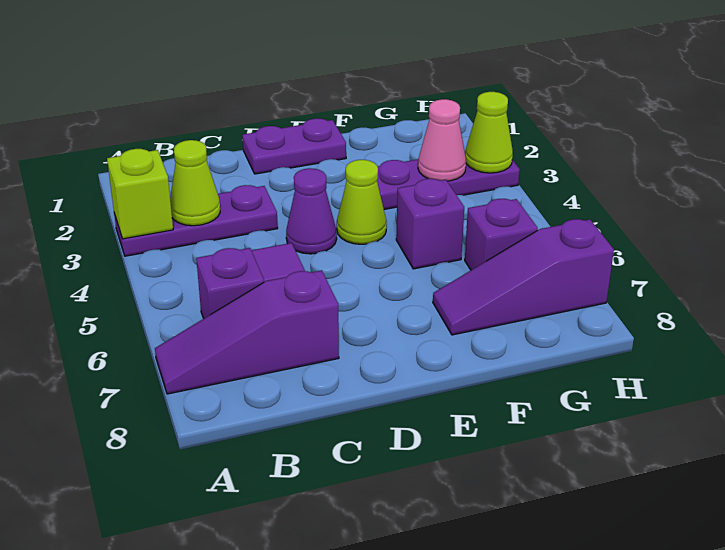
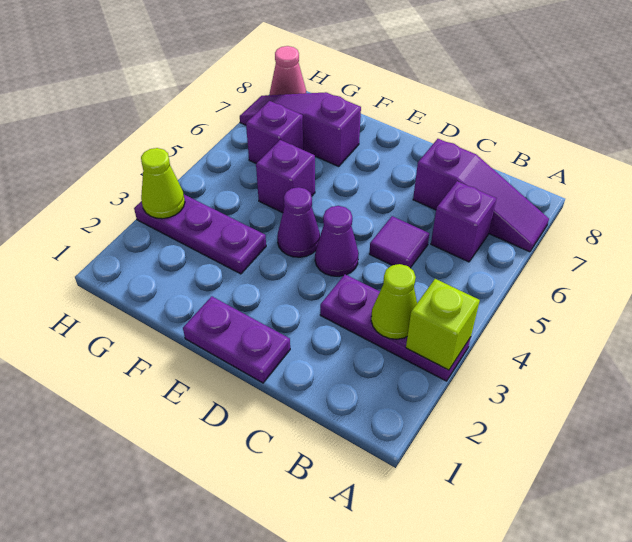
lime 1x1 cone [337,160,387,244] -> purple 1x1 cone [277,187,320,257]
purple 1x3 slope [433,219,614,335] -> purple 1x3 slope turned to [240,92,361,166]
pink 1x1 cone [418,99,466,181] -> pink 1x1 cone moved to [270,46,306,95]

